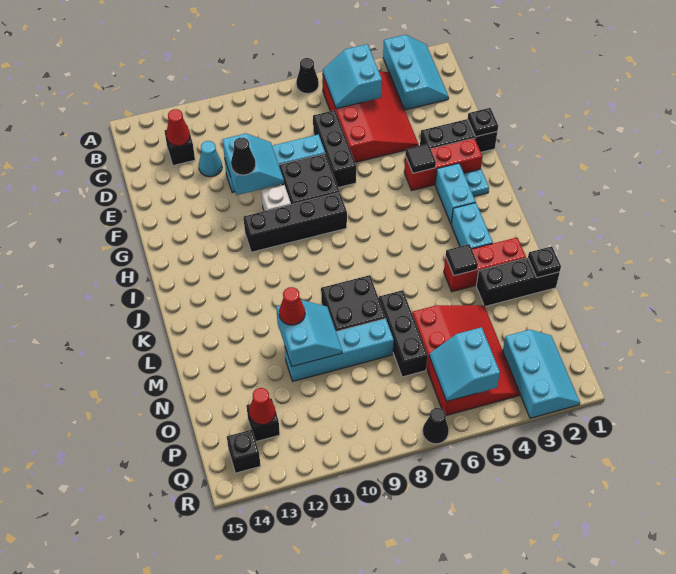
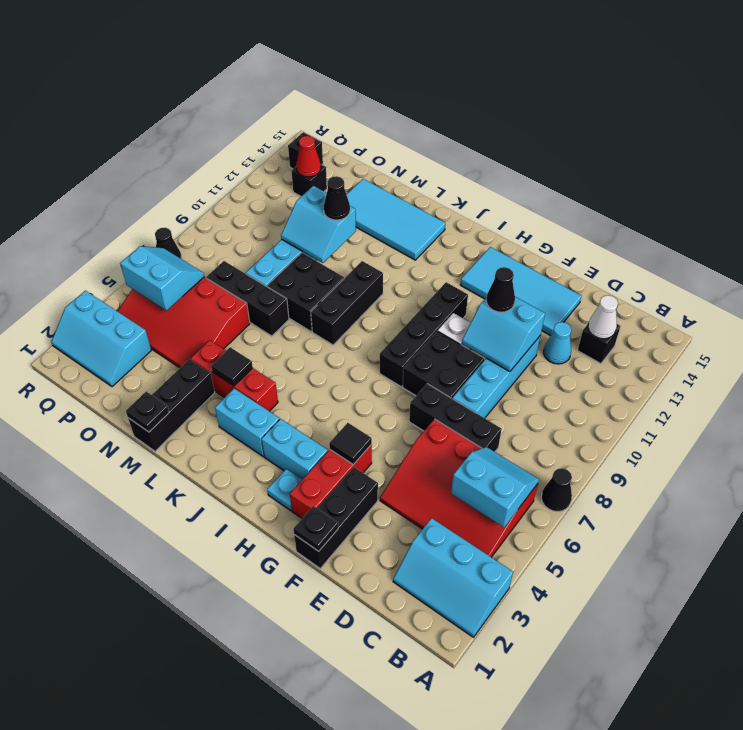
red 1x1 cone [166,109,190,146] -> white 1x1 cone [588,295,618,339]
none -> cyan 2x4 tile [460,247,581,336]
none -> black 1x3 brick [311,261,383,345]
none -> cyan 2x4 tile [346,179,445,260]
red 1x3 brick [444,238,526,292] -> red 1x3 brick turned to [191,340,278,411]
red 1x1 cone [279,287,305,325] -> black 1x1 cone [324,176,350,220]

